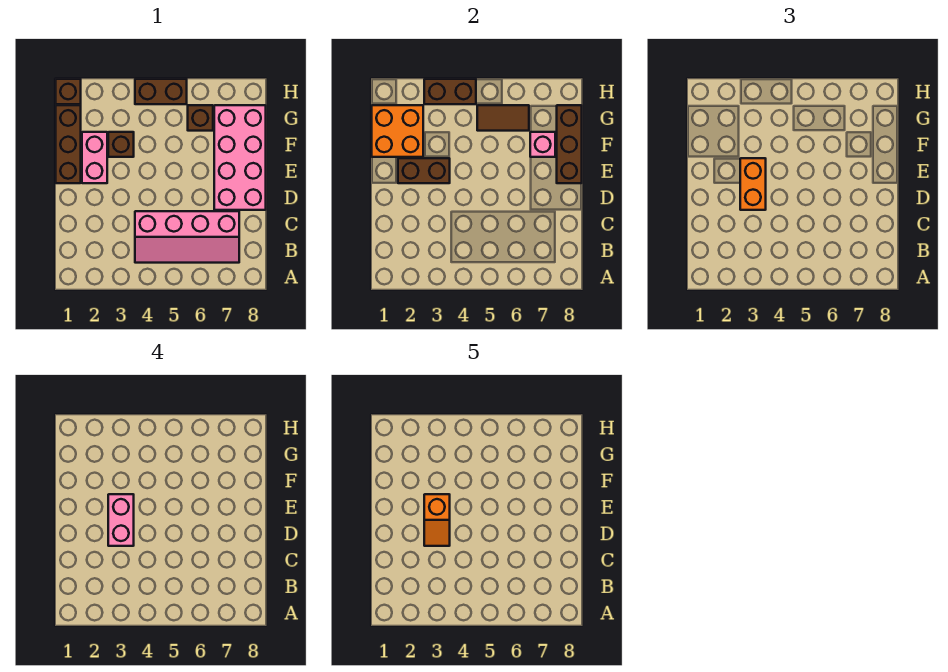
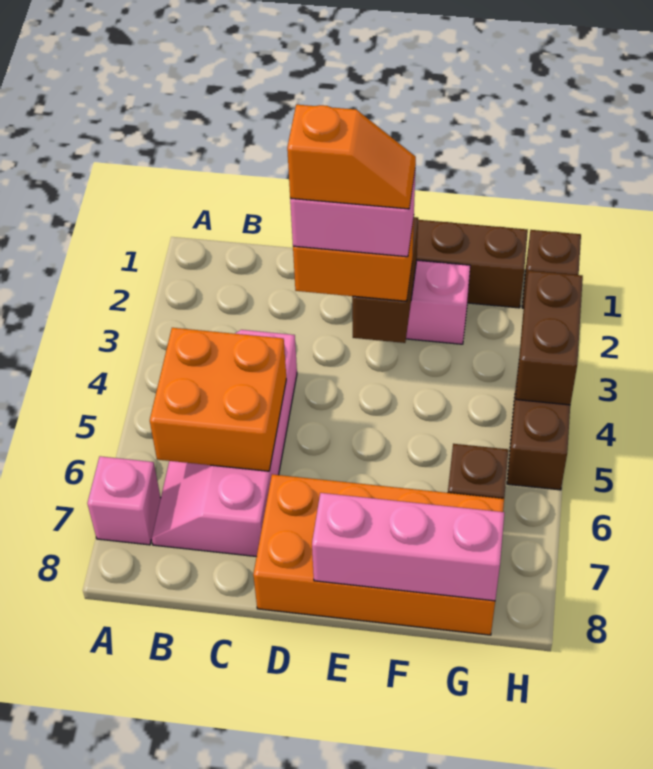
orange 1x2 slope [424,494,450,546] -> orange 1x2 slope turned to [287,105,416,209]
pink 2x4 brick [214,105,266,210] -> orange 2x4 brick [253,474,504,635]
brown 1x3 brick [557,105,582,183] -> pink 1x3 brick [312,493,504,601]
orange 2x2 brick [372,105,423,157] -> orange 2x2 brick moved to [150,328,286,471]
brown 1x1 brick [108,132,134,157] -> none
pink 1x1 brick [530,132,555,157] -> pink 1x1 brick moved to [87,456,161,545]
brown 1x2 tile [477,105,529,131] -> none

